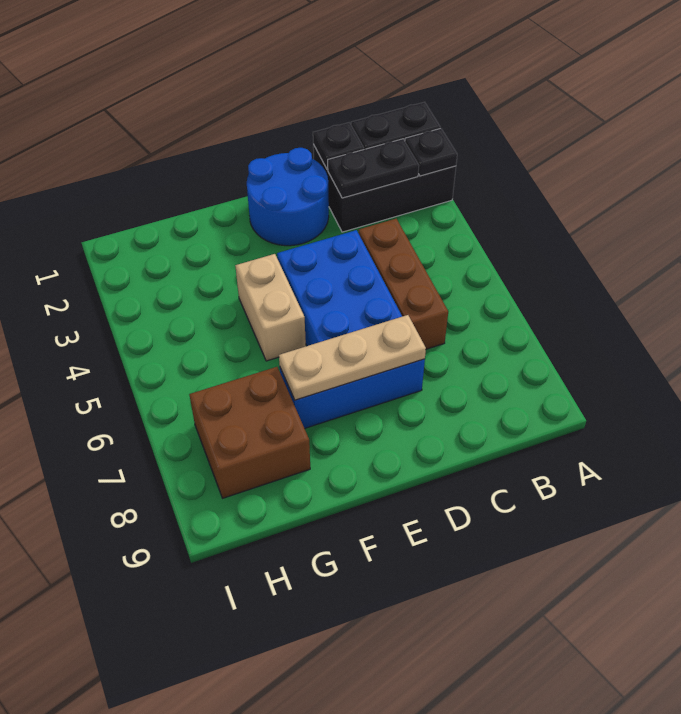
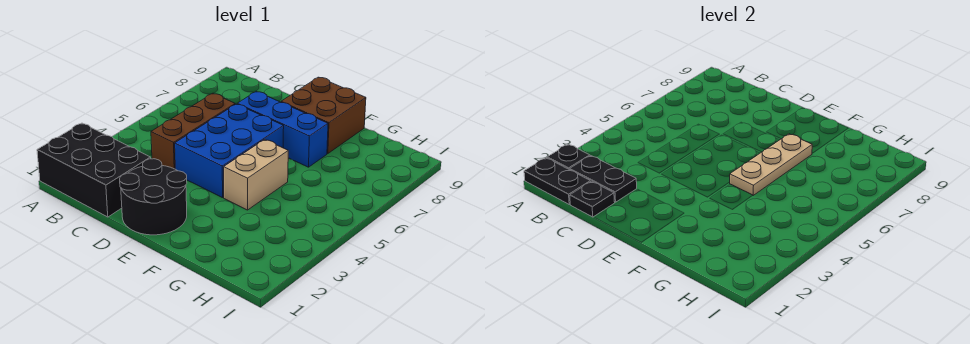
blue 2x2 round brick [247,148,329,246] -> black 2x2 round brick [120,159,187,235]
tan 1x3 plate [279,315,426,400] -> tan 1x3 plate turned to [730,134,812,195]
brown 2x2 brick [189,367,310,498] -> brown 2x2 brick moved to [281,77,366,154]

